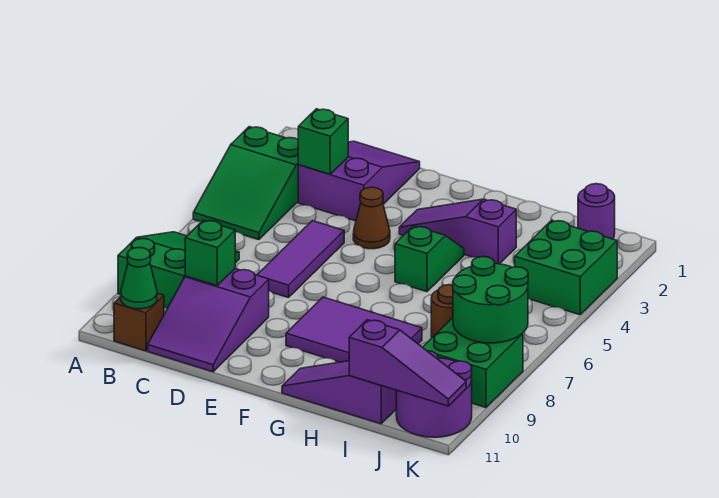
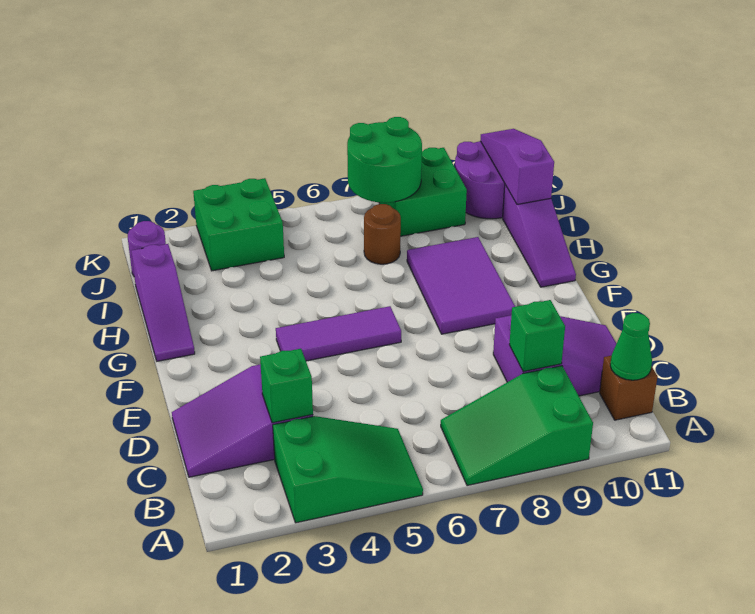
purple 1x3 tile [257,221,344,298] -> purple 1x3 tile moved to [276,306,401,361]
brown 1x1 cone [353,187,390,249] -> none
purple 1x3 slope [399,199,516,264] -> purple 1x3 slope moved to [131,244,195,361]
green 1x2 slope [395,226,464,292] -> none

